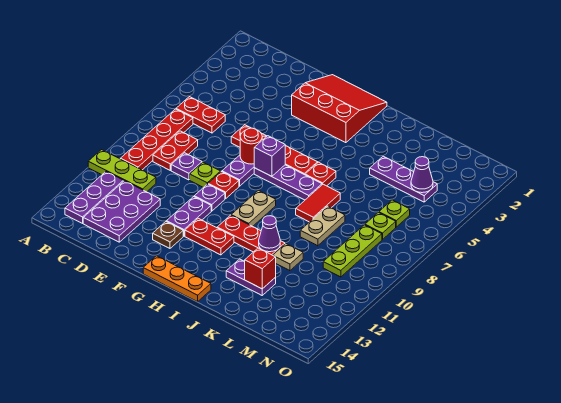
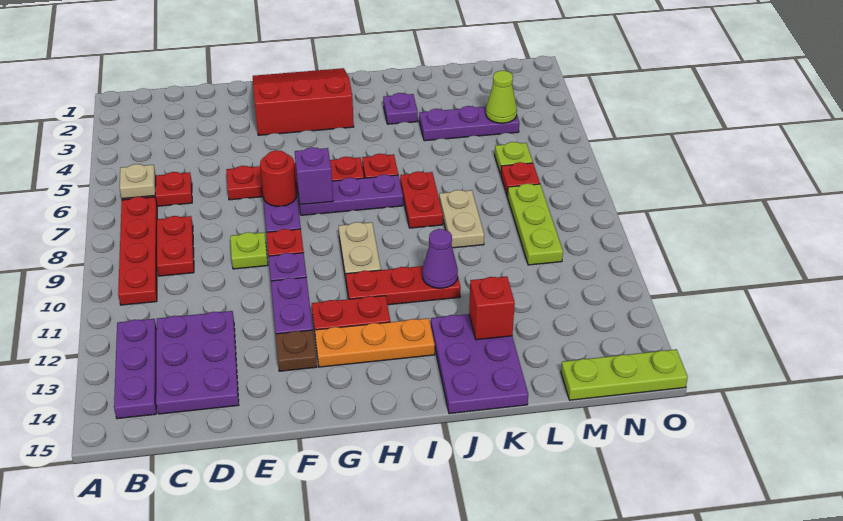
lime 1x3 plate [88,150,156,192] -> lime 1x3 plate moved to [561,349,688,400]
purple 1x1 plate [171,153,202,180] -> purple 1x1 plate moved to [383,93,418,124]
orange 1x3 plate [143,256,211,302] -> orange 1x3 plate moved to [315,318,435,367]
red 1x2 tile [296,184,340,222] -> red 1x2 plate [400,171,443,228]
purple 1x2 plate [226,259,276,295] -> purple 2x3 plate [431,314,528,414]
tan 1x1 plate [273,244,303,271] -> tan 1x1 plate moved to [120,164,156,199]
purple 1x1 cone [411,157,433,193] -> lime 1x1 cone [486,71,517,123]
lime 1x1 plate [365,212,396,240] -> red 1x1 plate [501,162,540,196]

